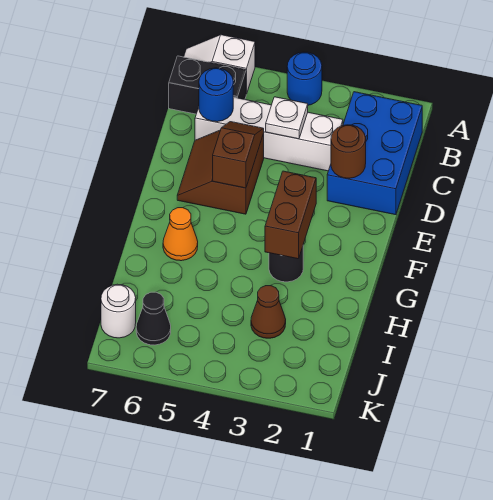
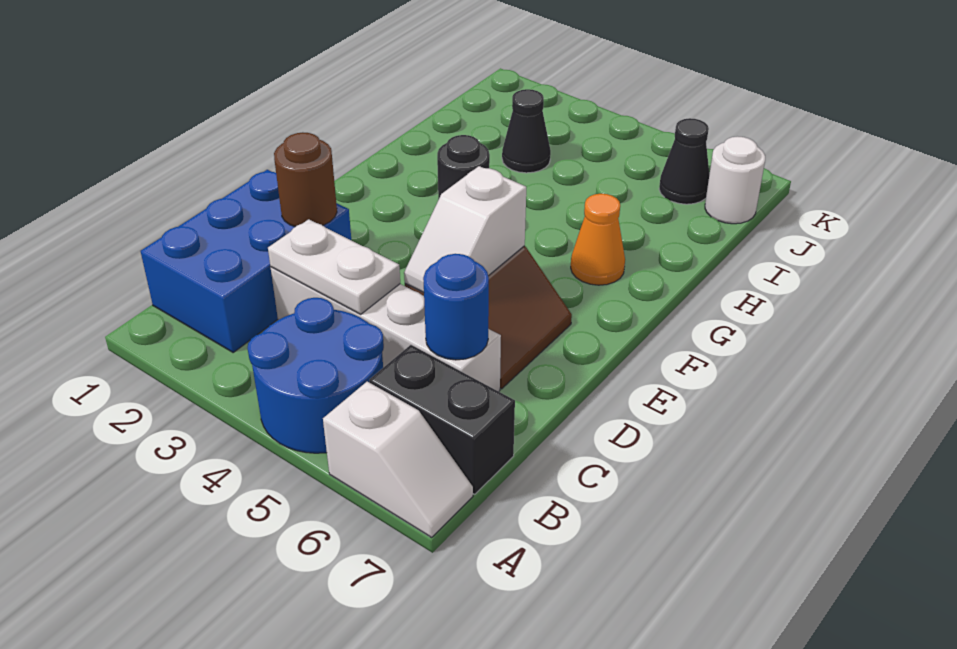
blue 1x1 round brick [287,52,322,105] -> blue 2x2 round brick [248,298,384,453]
white 1x1 plate [266,97,308,139] -> white 1x2 plate [268,219,400,314]
brown 1x2 slope [213,122,264,188] -> white 1x2 slope [404,166,526,293]
brown 1x2 brick [265,171,316,259] -> none
brown 1x1 cone [251,286,286,338] -> black 1x1 cone [502,89,551,173]

